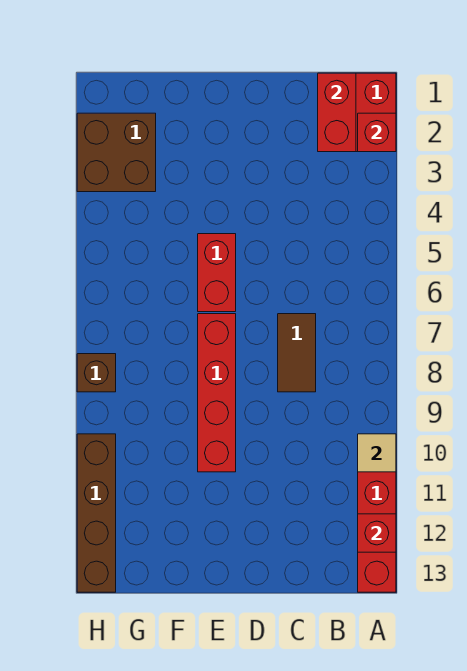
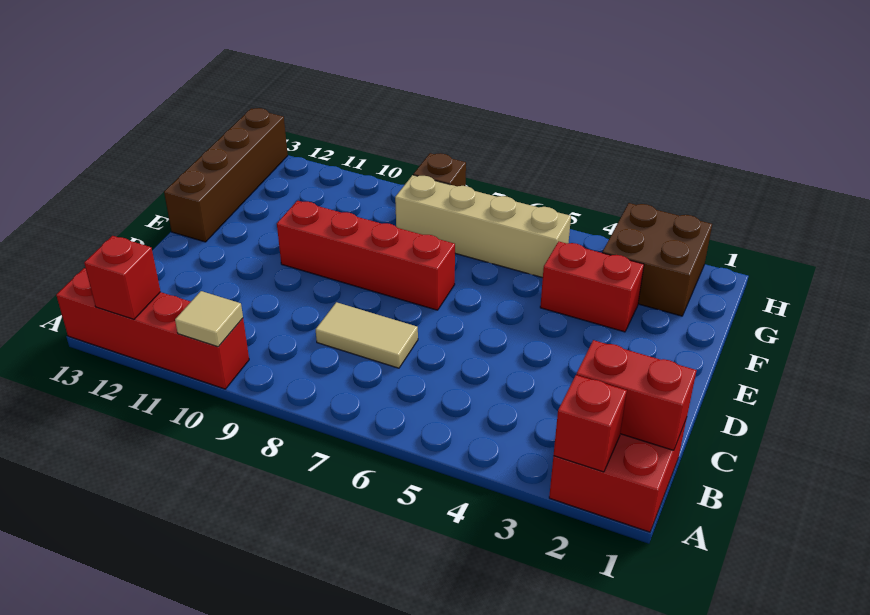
brown 1x2 tile [278,314,316,392] -> tan 1x2 tile [316,302,418,368]
red 1x2 brick [198,234,236,312] -> red 1x2 brick moved to [540,241,644,332]
none -> tan 1x4 brick [395,175,571,278]
brown 1x4 brick [77,434,116,592] -> brown 1x4 brick turned to [164,108,288,242]

